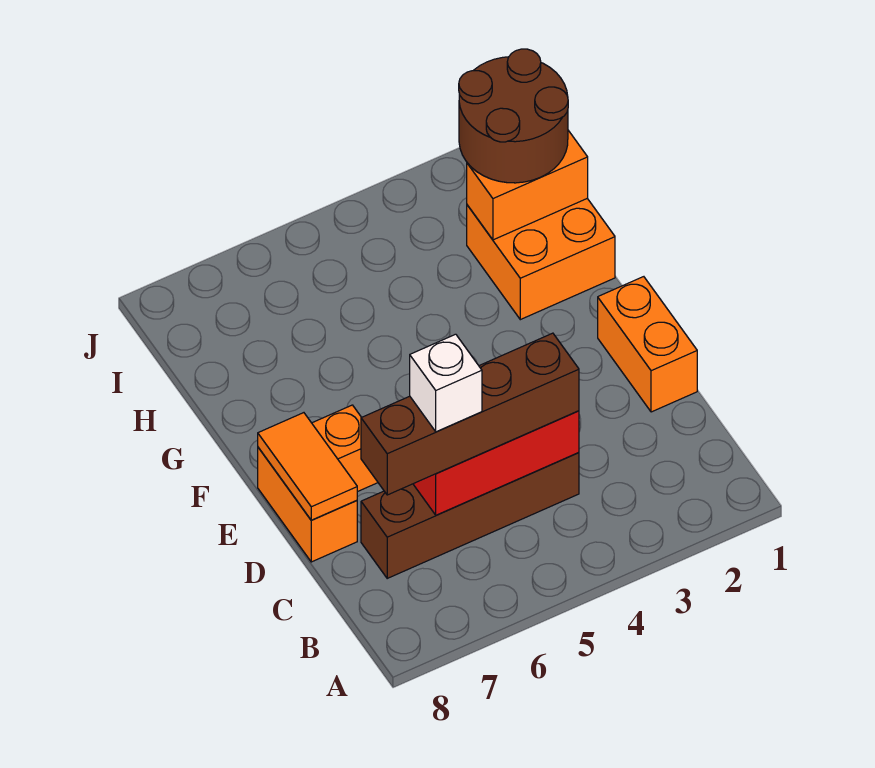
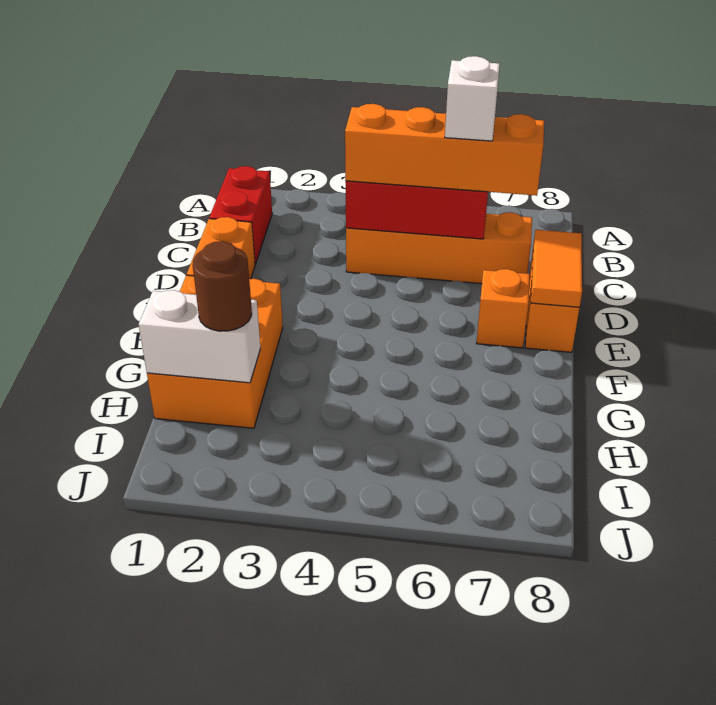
none -> red 1x2 brick [209,166,272,264]
brown 1x4 brick [361,452,579,578] -> orange 1x4 brick [346,212,532,284]
brown 1x4 brick [361,333,579,495] -> orange 1x4 brick [345,104,544,196]
orange 2x2 brick [467,198,615,320] -> orange 2x3 brick [147,275,283,428]
orange 1x2 brick [467,130,588,240] -> white 1x2 brick [139,290,260,383]
brown 2x2 round brick [459,49,568,183] -> brown 1x1 round brick [193,241,252,331]

